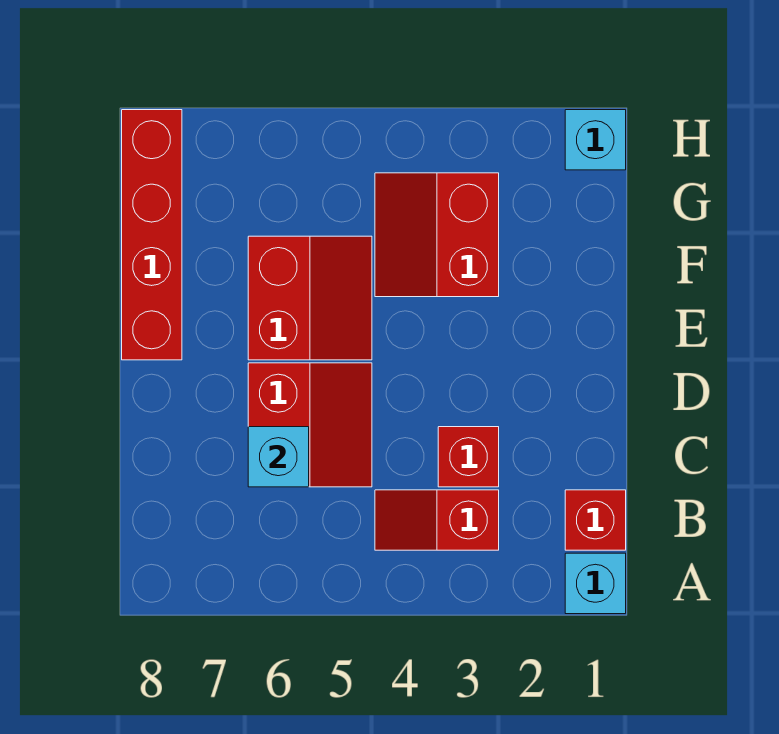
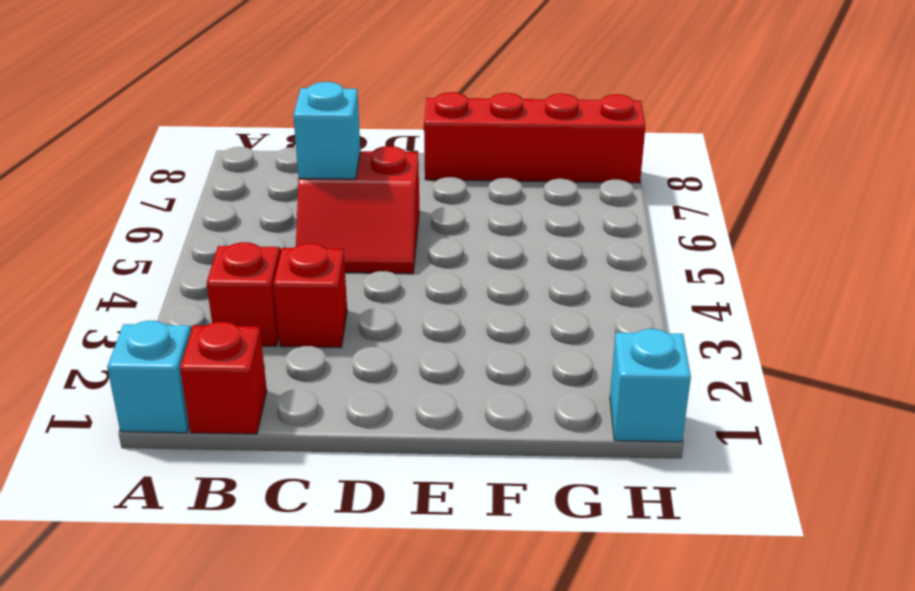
red 2x2 slope [248,236,372,360] -> none
red 2x2 slope [375,173,499,297] -> none

